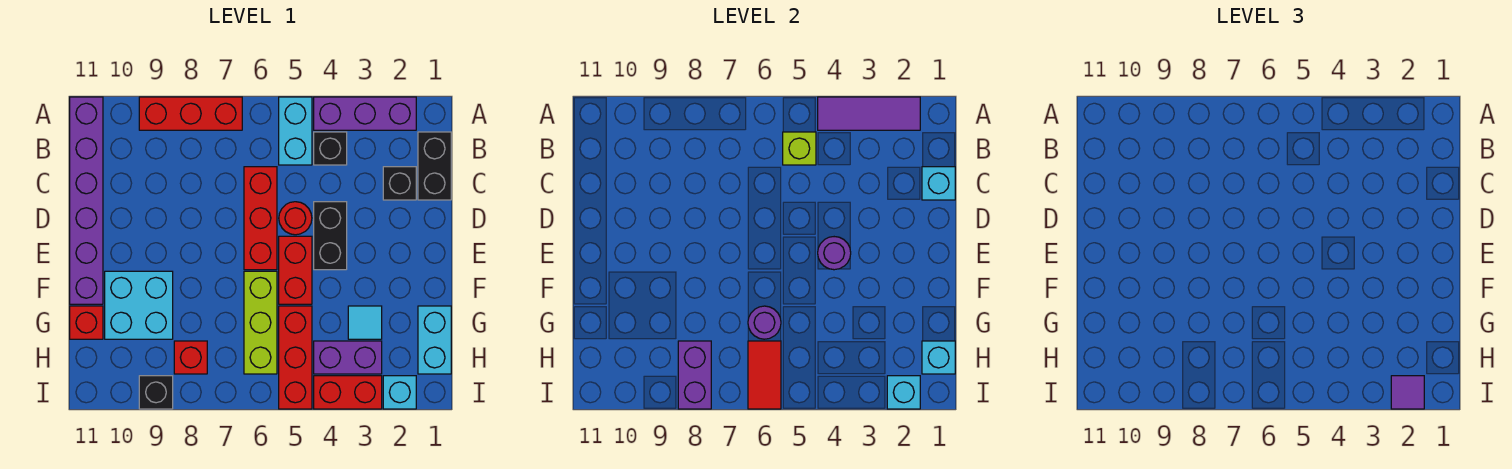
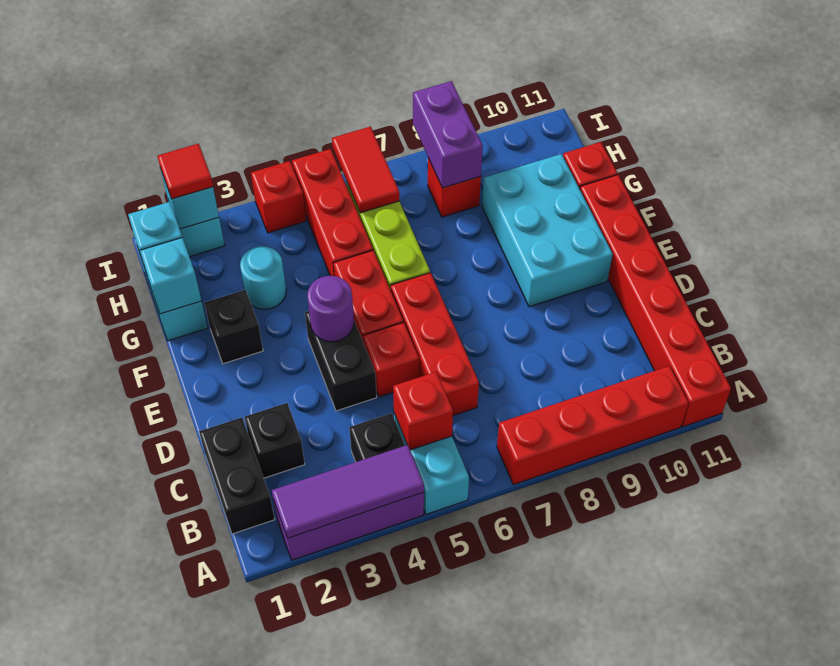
red 1x3 brick [139,97,242,130] -> red 1x4 brick [497,366,688,485]
purple 1x6 brick [70,97,103,304] -> red 1x6 brick [580,175,731,427]
lime 1x1 brick [783,132,816,165] -> red 1x1 brick [393,372,453,450]
cyan 1x1 brick [922,167,955,200] -> cyan 1x1 brick moved to [140,238,201,314]
red 1x1 round brick [279,202,312,235] -> red 1x1 brick [363,322,419,397]
cyan 2x2 brick [105,271,173,339] -> cyan 2x3 brick [482,154,613,307]
cyan 1x1 tile [348,306,382,339] -> cyan 1x1 round brick [240,246,286,309]
purple 1x1 round brick [748,306,781,339] -> none
purple 1x2 brick [314,341,382,374] -> none
purple 1x1 tile [1391,376,1424,409] -> red 1x1 tile [157,144,213,199]
red 1x2 brick [314,376,382,409] -> red 1x1 brick [251,161,306,233]
black 1x1 brick [139,376,173,409] -> black 1x1 brick moved to [205,290,263,364]

